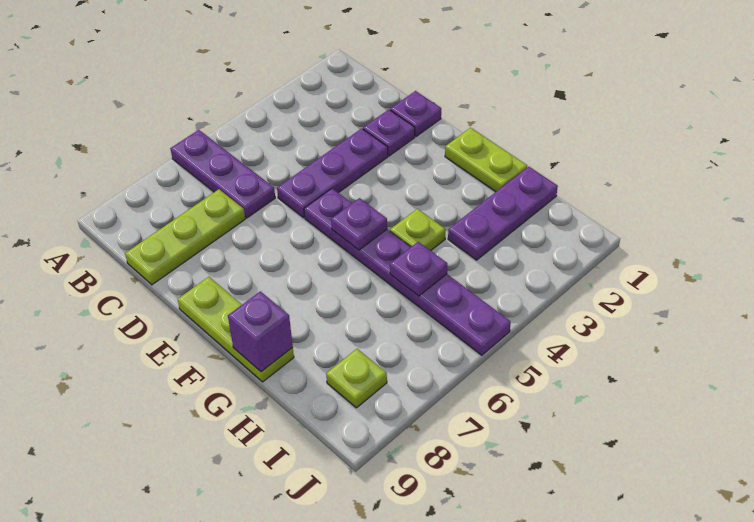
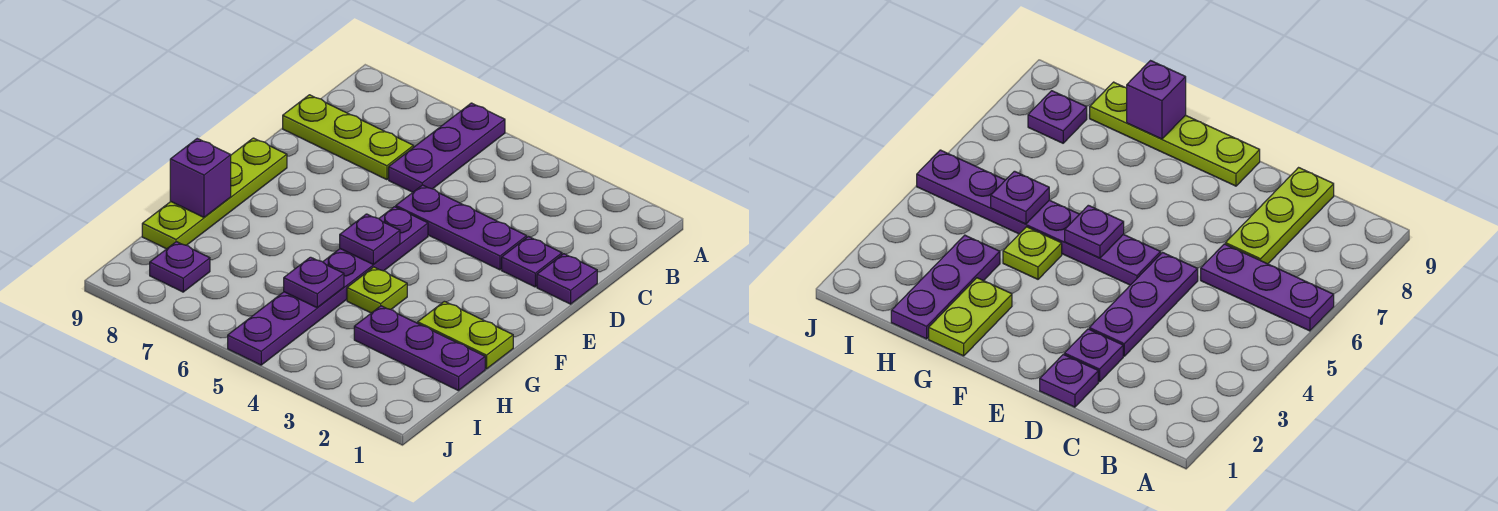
lime 1x3 plate [178,277,294,382] -> lime 1x4 plate [142,138,287,249]
lime 1x2 plate [445,128,527,192] -> lime 1x2 plate turned to [418,301,513,369]
lime 1x1 plate [326,349,387,408] -> purple 1x1 plate [150,242,210,292]

